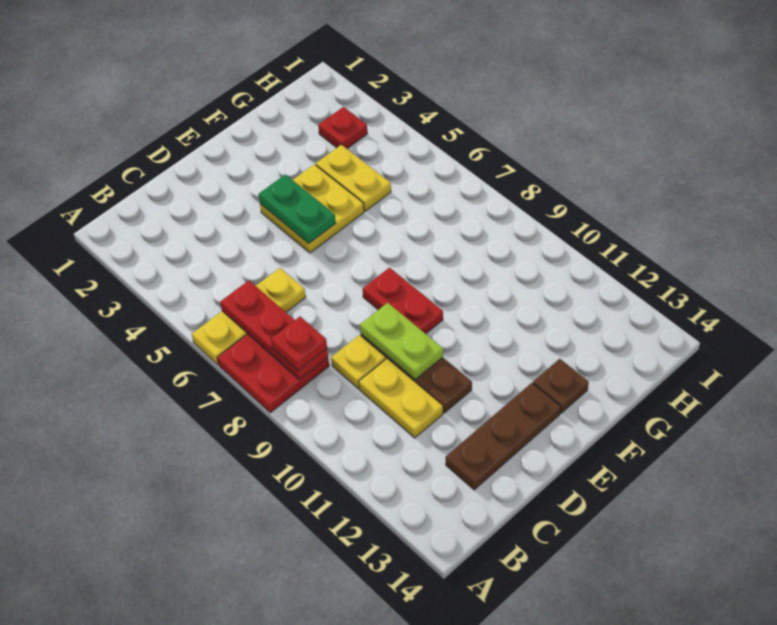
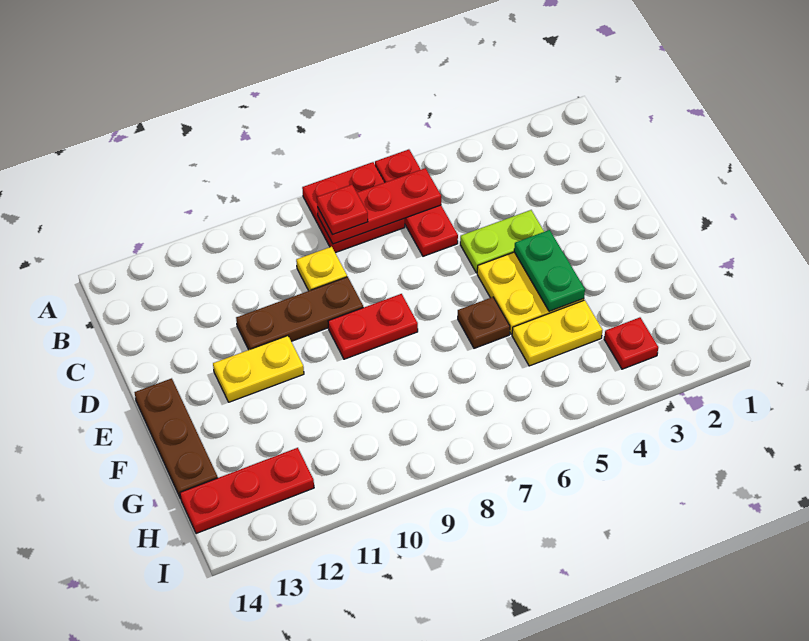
yellow 1x3 plate [192,268,306,364] -> red 1x3 plate [375,149,458,256]
yellow 1x2 plate [359,359,443,438] -> yellow 1x2 plate moved to [213,336,304,402]
brown 1x3 plate [445,383,561,490] -> brown 1x3 plate moved to [134,378,218,499]
lime 1x2 plate [360,303,443,380] -> lime 1x2 plate moved to [460,210,544,273]
green 1x2 plate [259,174,336,243] -> green 1x2 plate turned to [514,230,585,311]
brown 1x1 plate [533,359,589,413] -> brown 1x1 plate moved to [458,297,510,348]
none -> red 1x3 plate [180,448,314,534]

